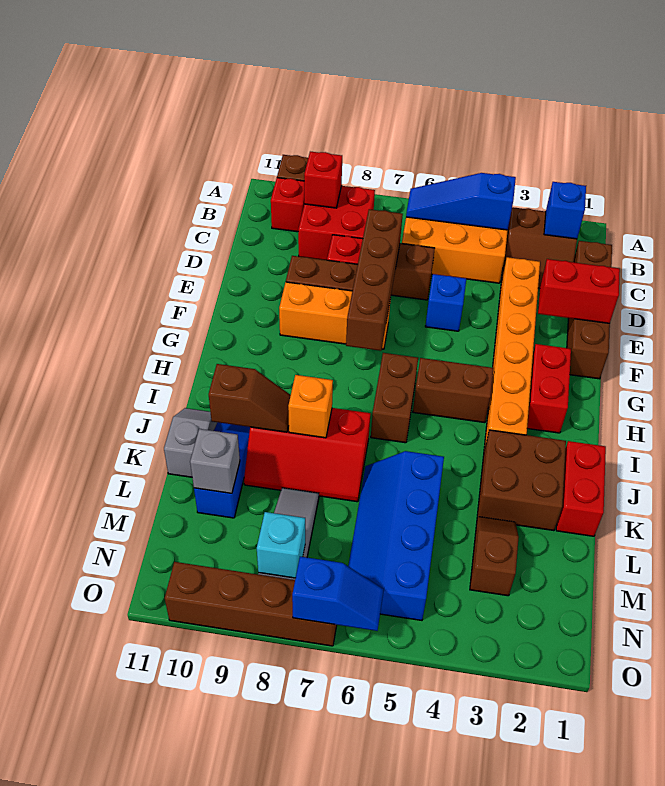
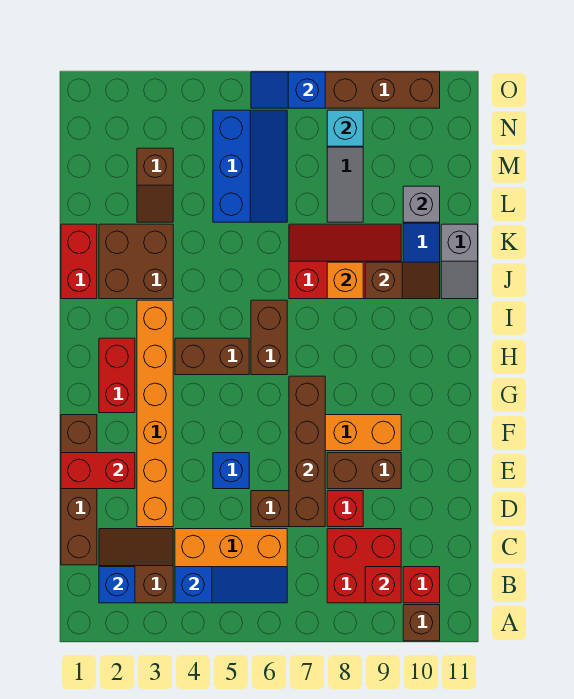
brown 1x2 slope [209,364,291,432] -> brown 1x2 slope turned to [365,262,440,299]
blue 2x4 slope [348,451,444,620] -> blue 2x3 slope [213,110,287,222]

